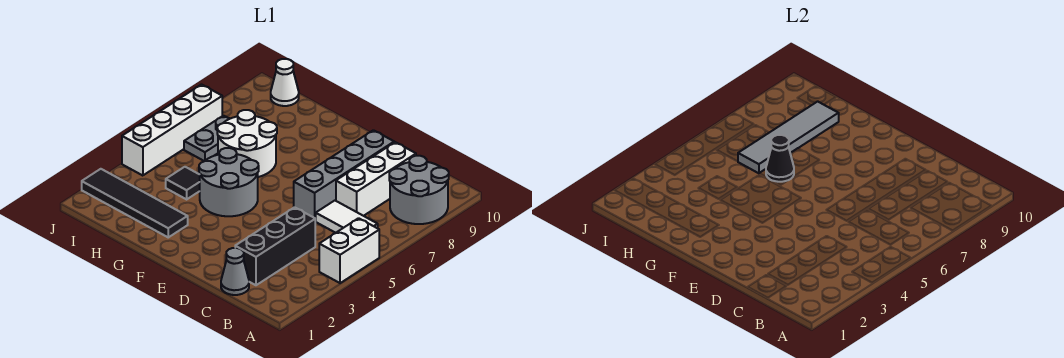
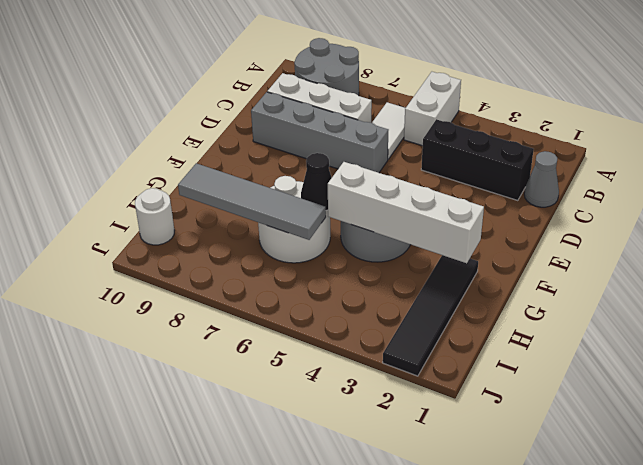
white 1x2 brick [319,218,379,283] -> white 1x2 brick turned to [404,72,461,146]
black 1x1 tile [166,167,200,199] -> none
grey 1x2 plate [184,116,230,161] -> none
white 1x1 cone [271,59,299,106] -> white 1x1 round brick [135,188,175,245]
white 1x4 brick [122,85,222,176] -> white 1x4 brick moved to [328,162,484,263]

